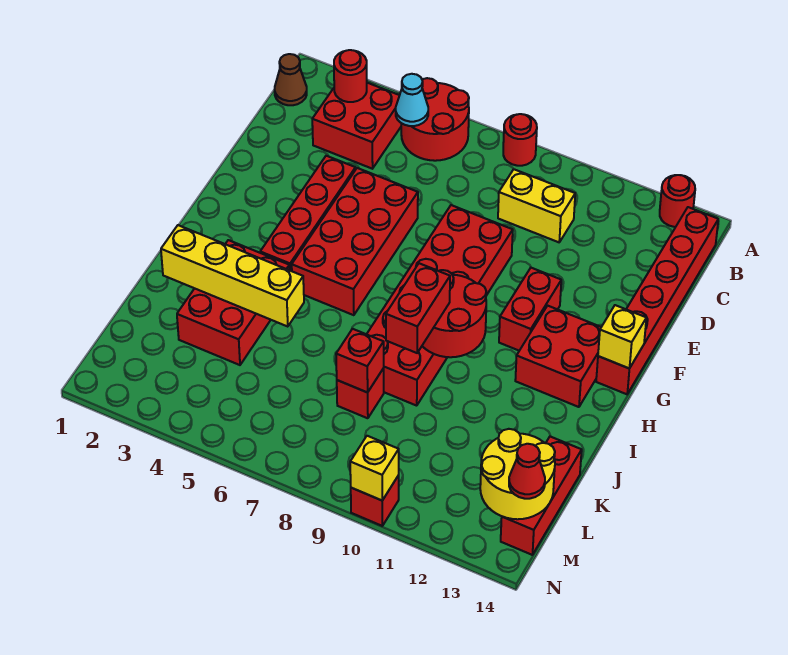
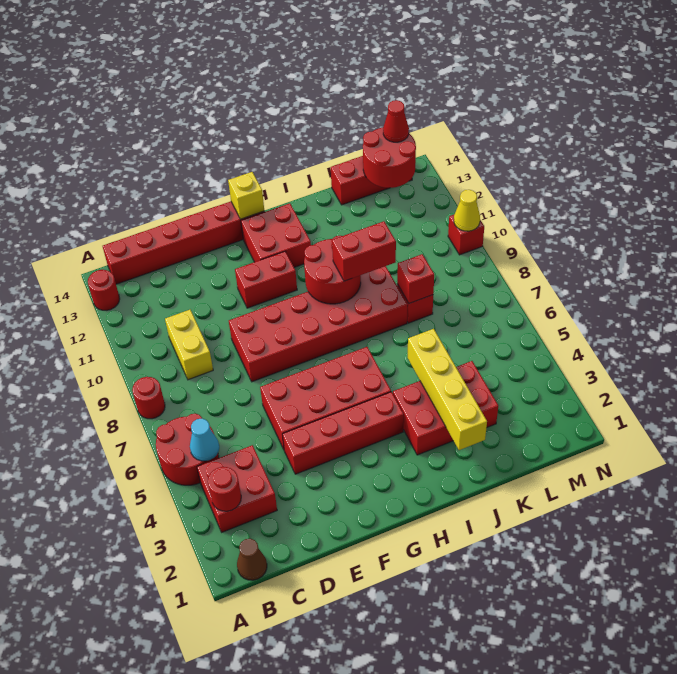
yellow 2x2 round brick [480,429,555,519] -> red 2x2 round brick [363,127,416,188]
yellow 1x1 brick [350,436,399,500] -> yellow 1x1 cone [454,190,480,231]

